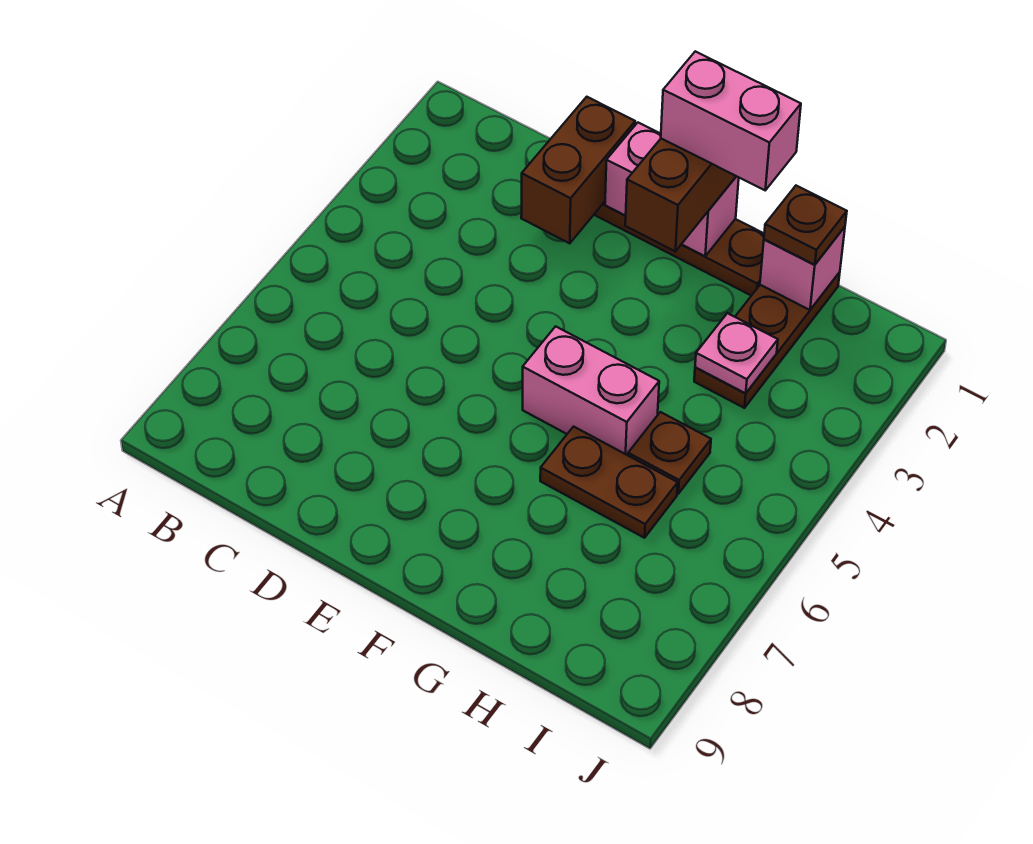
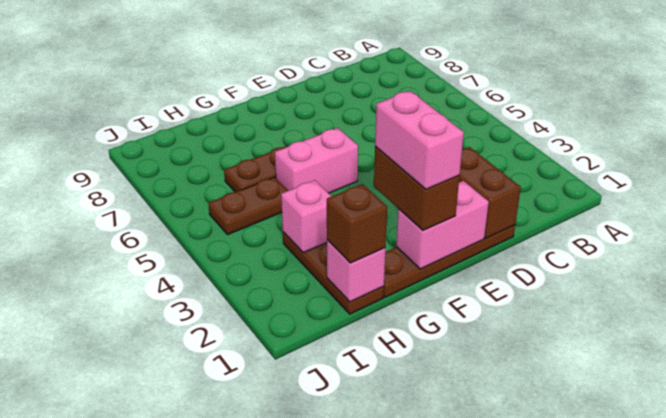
pink 1x2 brick [661,51,801,190] -> pink 1x2 brick turned to [375,91,464,189]
brown 1x1 plate [764,186,847,265] -> brown 1x1 brick [327,184,387,263]
pink 1x1 plate [695,313,778,393] -> pink 1x1 brick [281,180,332,253]
brown 1x1 plate [628,412,711,494] -> brown 1x2 plate [208,177,288,235]

